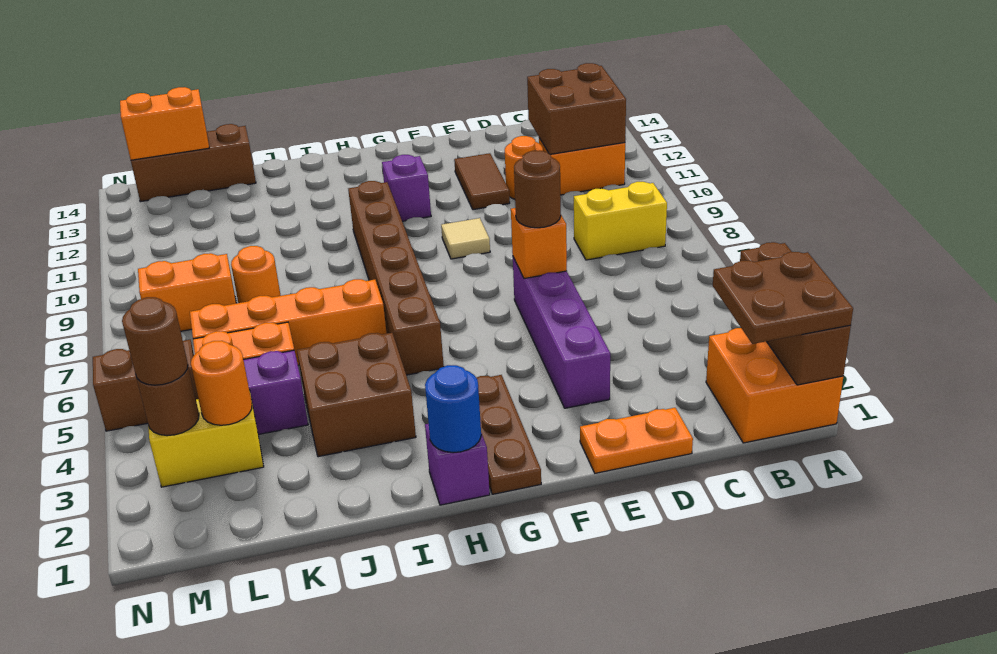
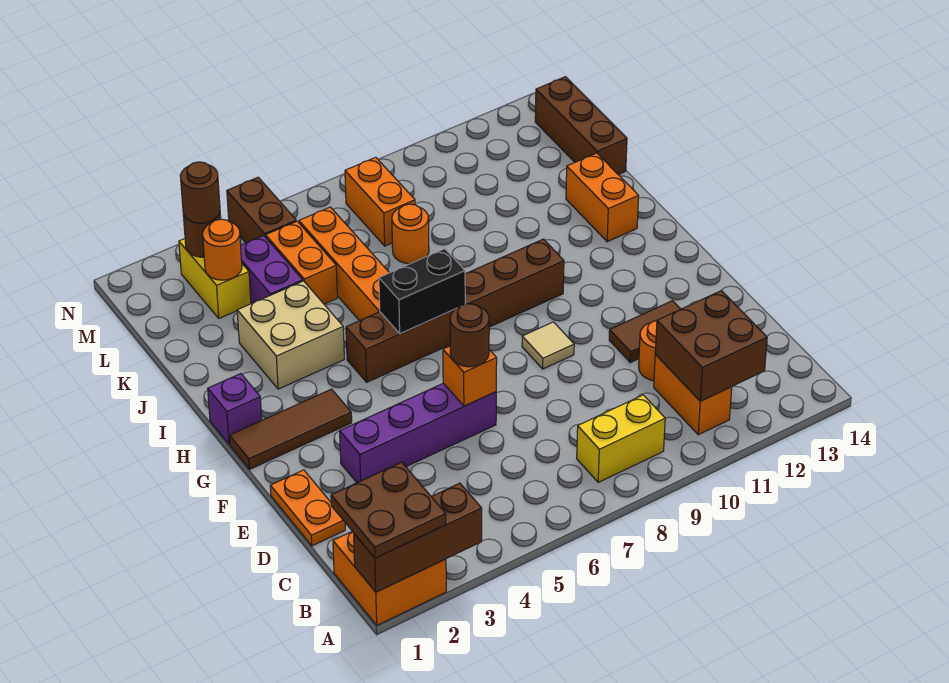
yellow 1x2 brick [574,182,667,260] -> yellow 1x2 brick turned to [577,395,665,482]
brown 1x3 plate [476,375,541,494] -> brown 1x3 tile [229,389,352,469]
purple 1x1 brick [382,155,431,221] -> none
blue 1x1 round brick [425,365,481,453] -> none
none -> black 1x2 brick [379,249,465,334]
brown 2x2 brick [297,333,416,457] -> tan 2x2 brick [237,281,344,389]
orange 1x2 brick [120,87,209,160] -> orange 1x2 brick moved to [566,153,639,242]

